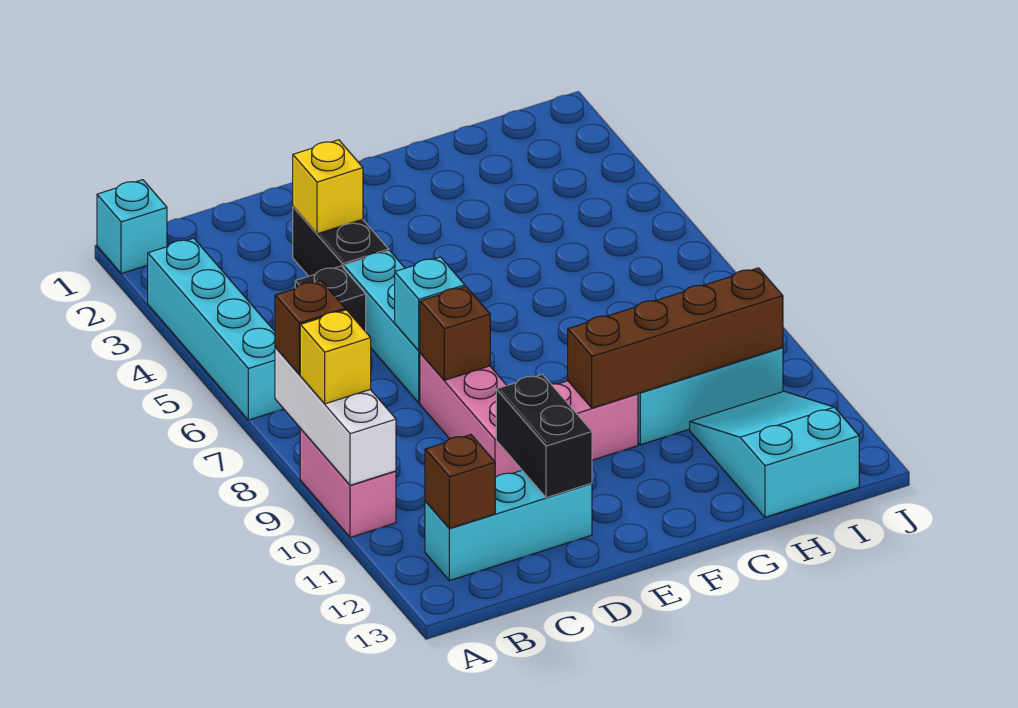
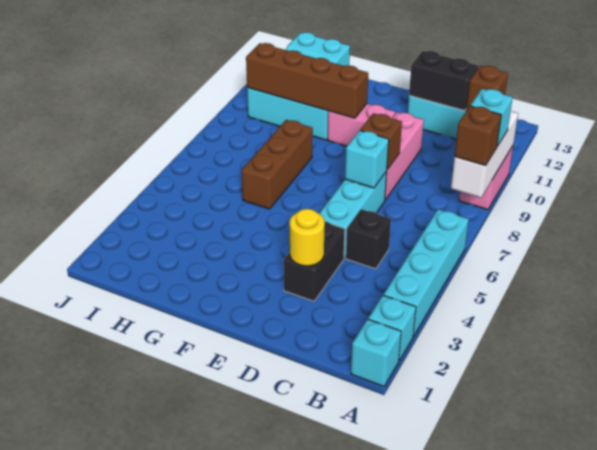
none -> cyan 1x1 brick [368,295,416,361]
yellow 1x1 brick [300,310,371,404] -> cyan 1x1 brick [471,89,513,146]
yellow 1x1 brick [293,140,363,234] -> yellow 1x1 round brick [290,209,325,266]
black 1x2 brick [496,374,592,498] -> black 1x2 brick turned to [409,51,478,110]
none -> brown 1x3 brick [241,120,313,209]

